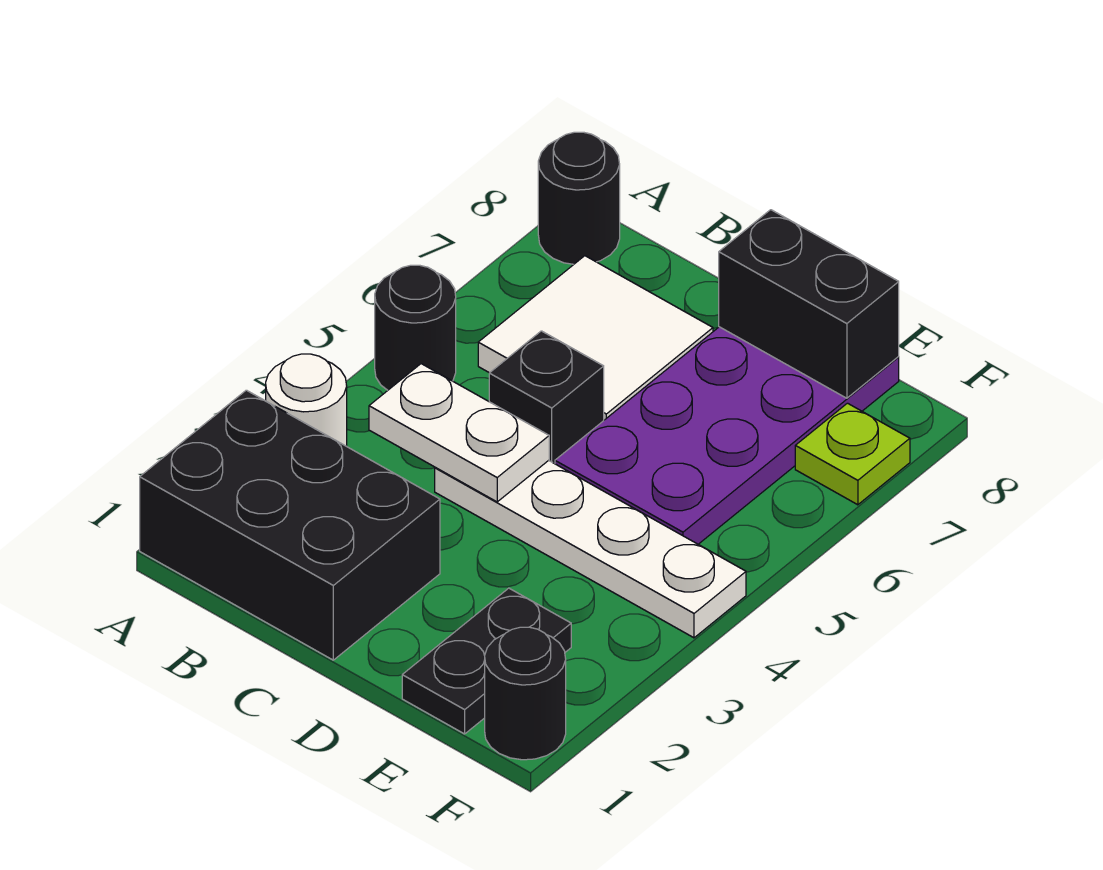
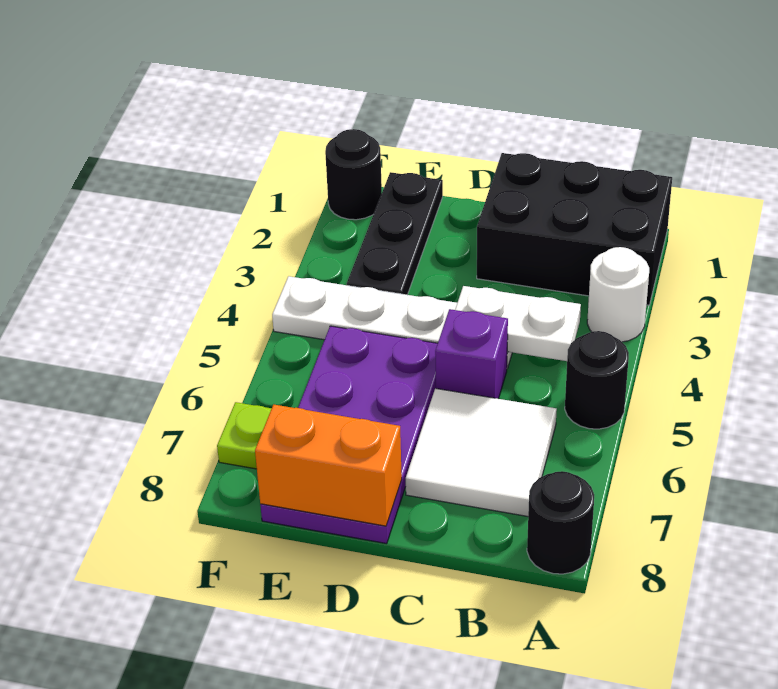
black 1x1 brick [489,331,604,464] -> purple 1x1 brick [435,309,508,399]
black 1x2 brick [719,210,899,398] -> orange 1x2 brick [255,405,402,526]
black 1x2 plate [402,588,571,734] -> black 1x3 plate [347,172,443,295]

